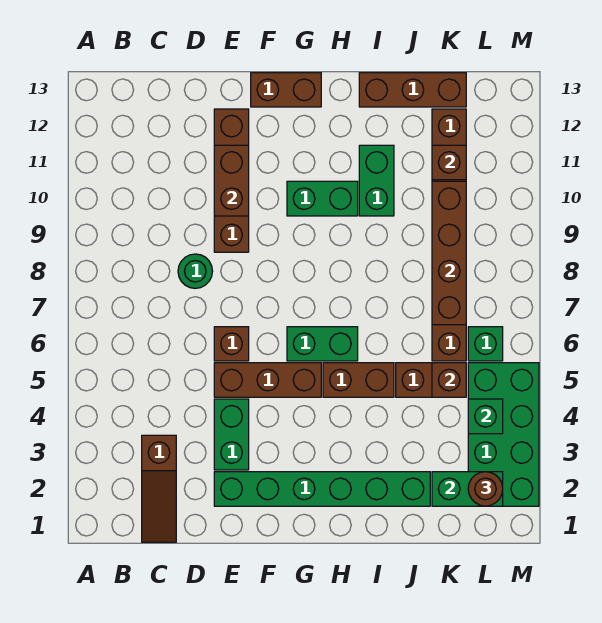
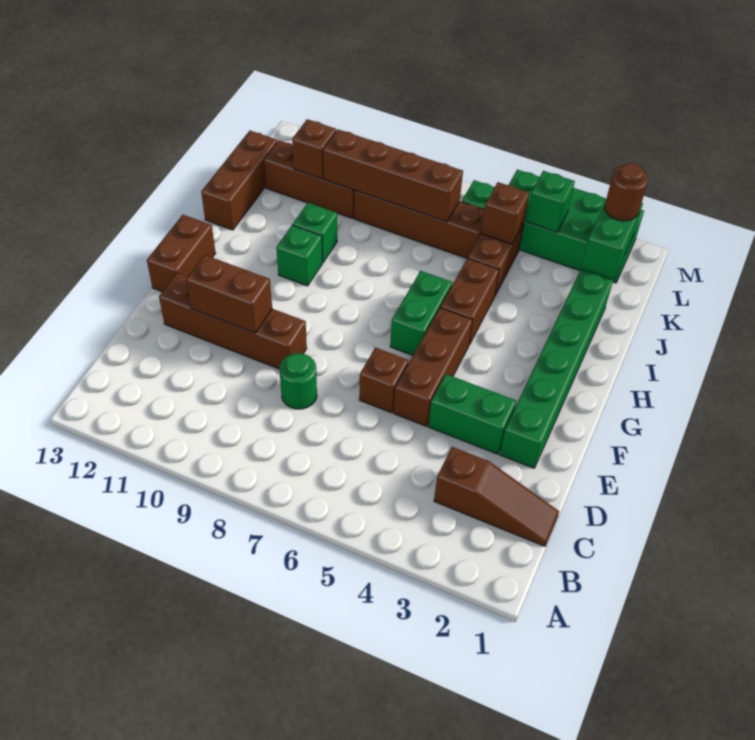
green 1x2 brick [287,181,358,216] -> green 1x1 brick [276,225,323,286]
green 1x2 brick [359,145,394,216] -> green 1x1 brick [293,203,337,263]

